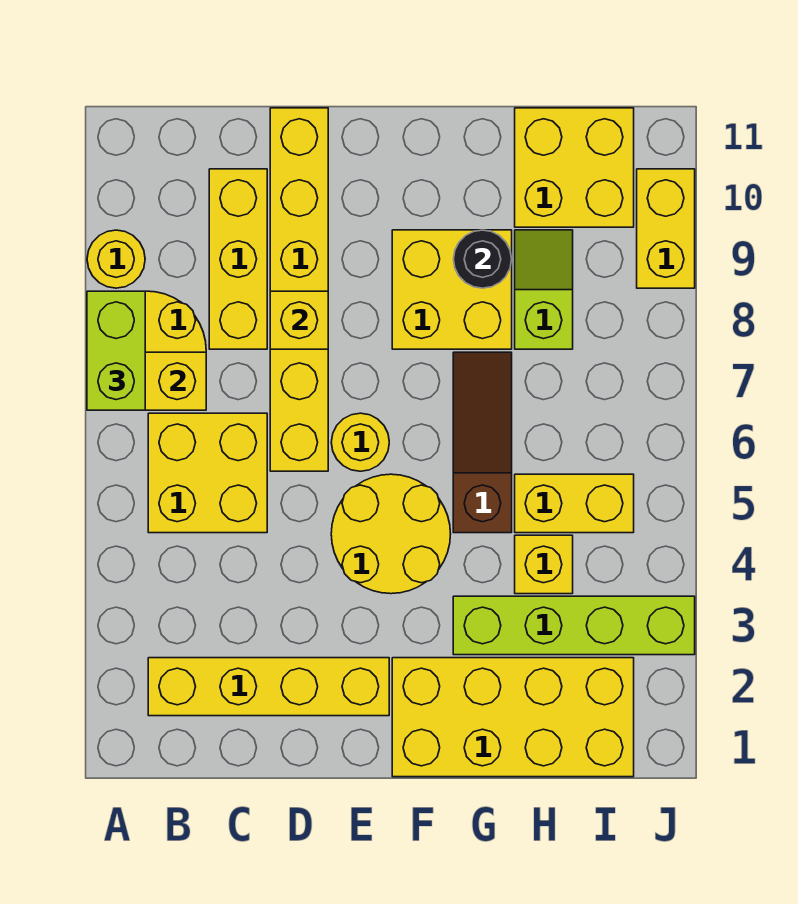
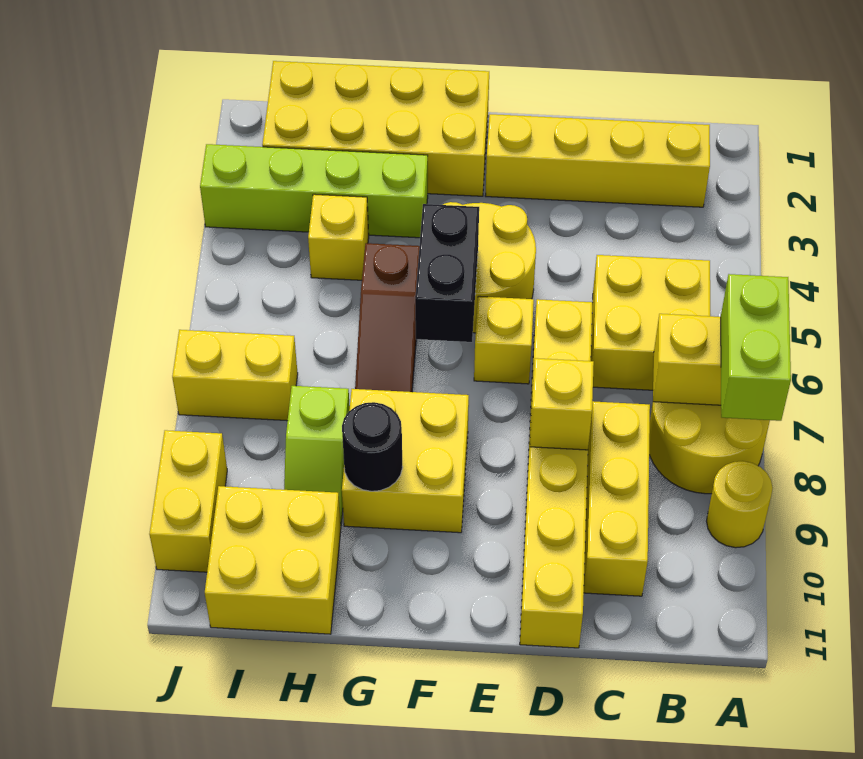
yellow 1x1 round brick [331,413,389,471] -> yellow 1x1 brick [474,296,534,384]
none -> black 1x2 brick [415,204,479,342]
yellow 1x2 brick [515,474,634,533] -> yellow 1x2 brick moved to [172,330,298,421]

